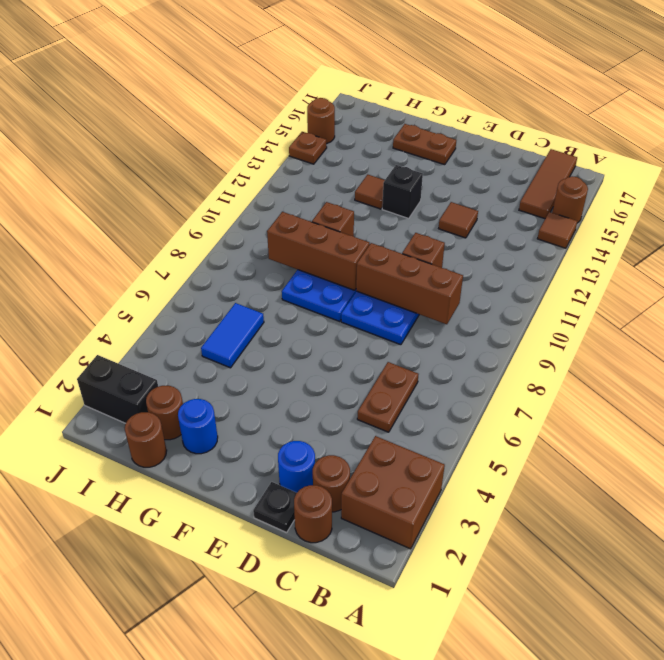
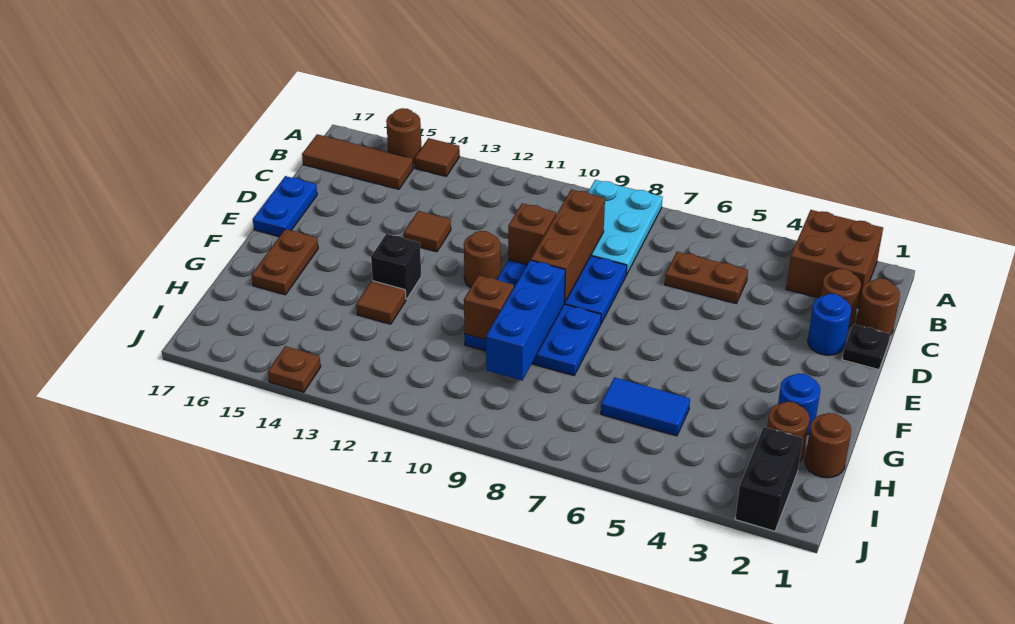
none -> cyan 2x3 plate [588,180,663,275]
none -> blue 1x2 plate [253,176,317,237]
brown 1x3 brick [267,212,369,290] -> blue 1x3 brick [486,260,565,380]
brown 1x1 round brick [307,98,335,144] -> brown 1x1 round brick moved to [464,231,501,288]

